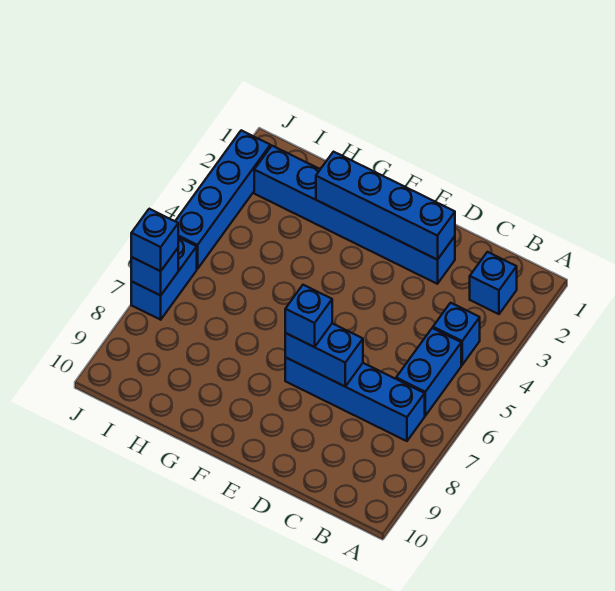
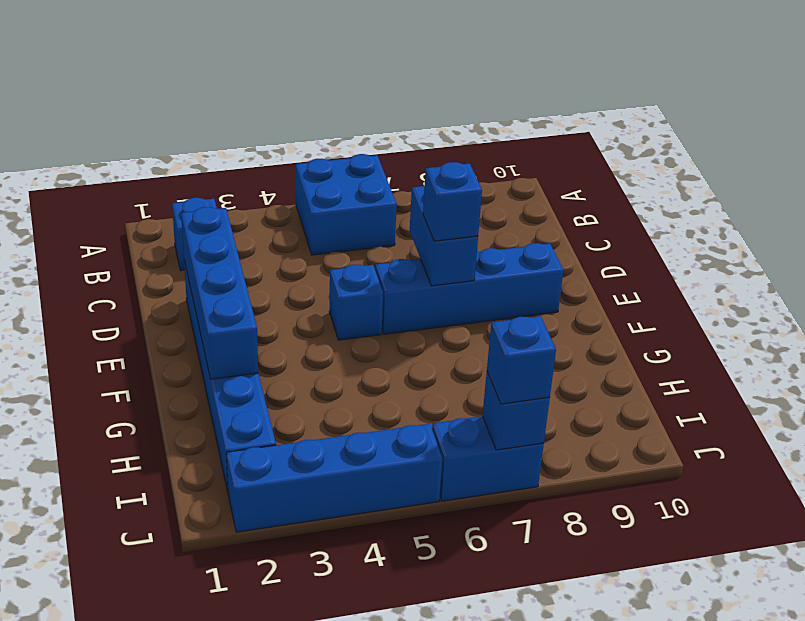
blue 1x1 brick [433,303,480,365] -> blue 1x1 brick moved to [329,265,383,340]
blue 1x2 brick [396,328,461,416] -> blue 2x2 brick [296,154,397,255]
blue 1x4 brick [285,358,425,441] -> blue 1x4 brick turned to [375,243,563,334]

